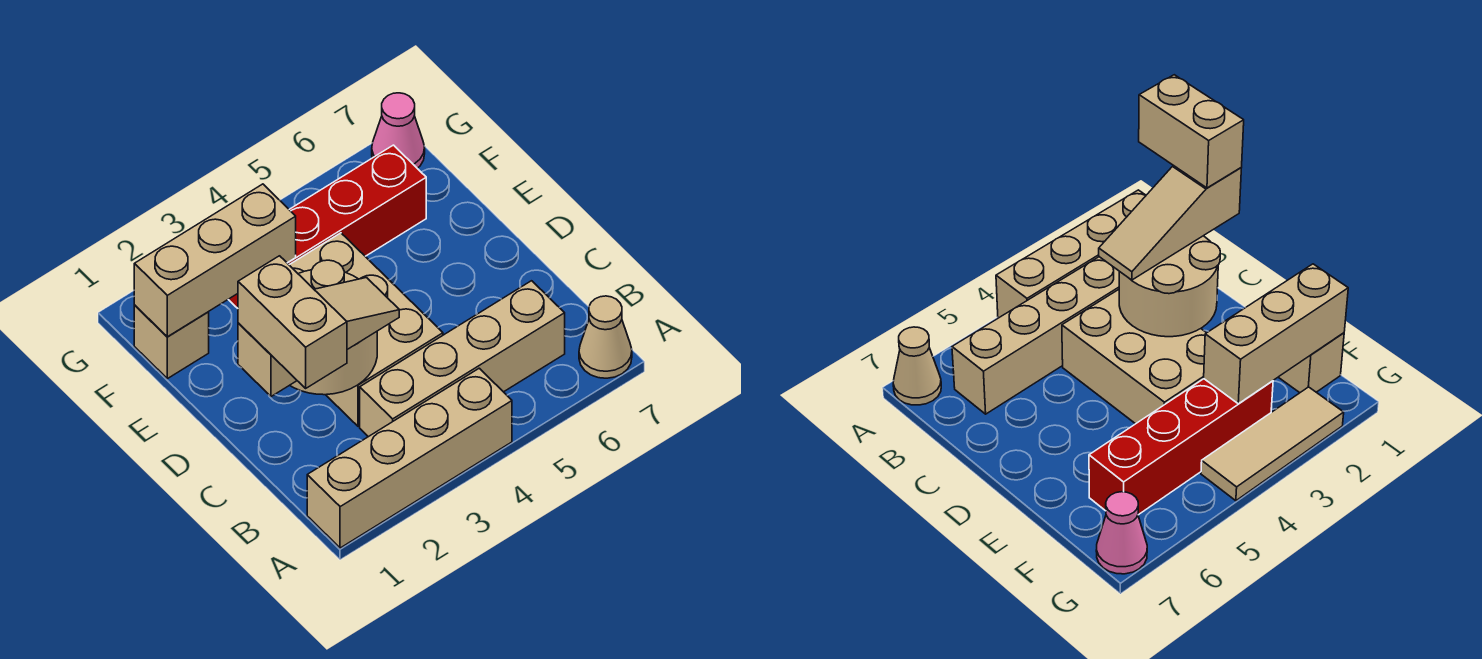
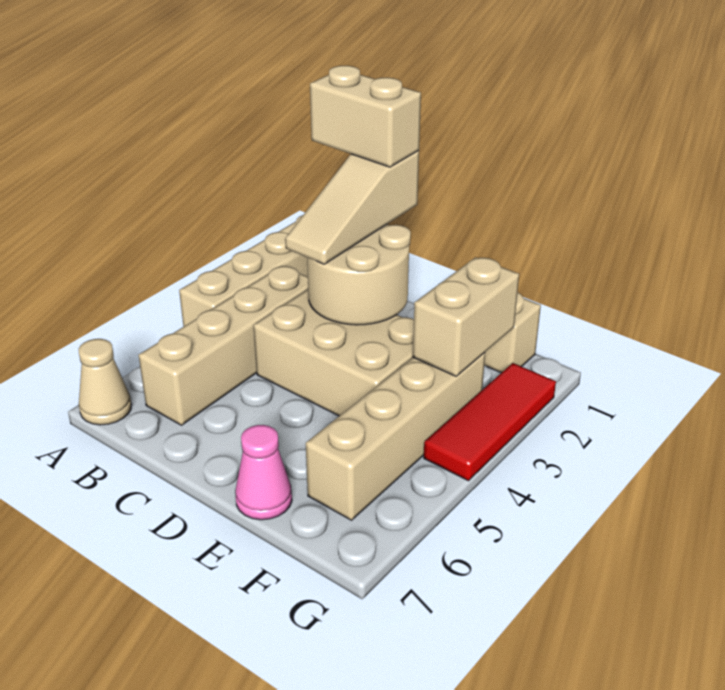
tan 1x3 brick [134,184,296,337] -> tan 1x2 brick [413,257,519,376]
red 1x4 brick [228,145,426,308] -> tan 1x4 brick [306,353,485,520]
tan 1x3 tile [1201,387,1344,501] -> red 1x3 tile [424,363,556,481]
pink 1x1 cone [372,93,425,168] -> pink 1x1 cone moved to [235,425,292,520]

